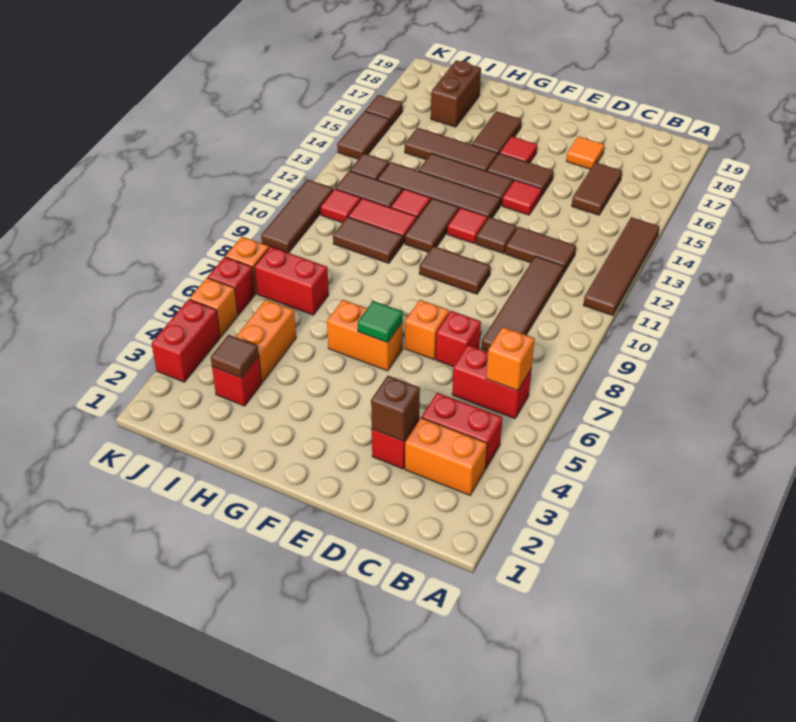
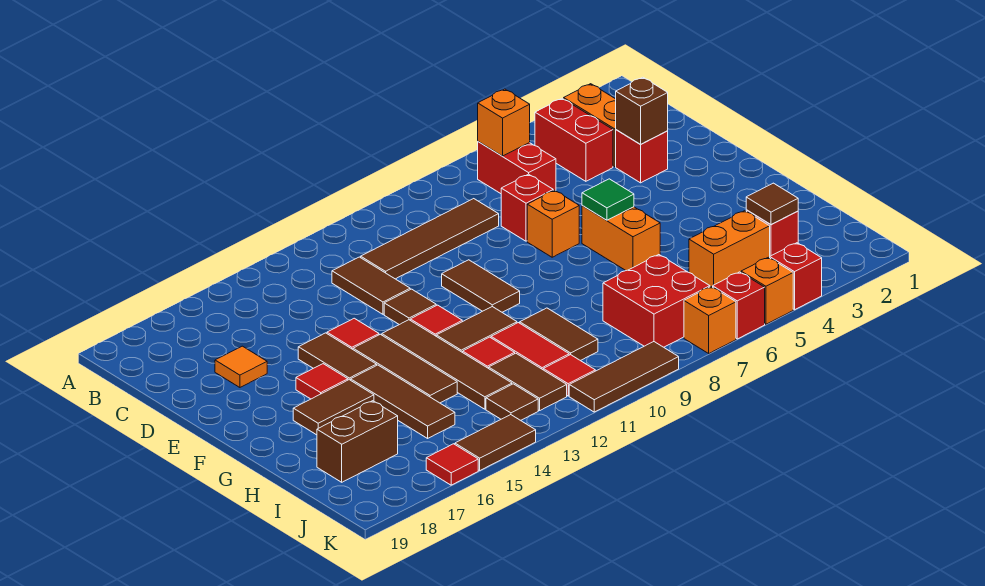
brown 1x4 tile [583,217,660,316] -> none
brown 1x2 tile [572,162,622,215] -> none
red 1x2 brick [254,247,329,315] -> red 2x2 brick [603,255,710,347]
red 1x2 brick [151,299,220,382] -> red 1x1 brick [770,243,822,310]
brown 1x1 tile [365,95,403,127] -> red 1x1 tile [426,444,478,485]

